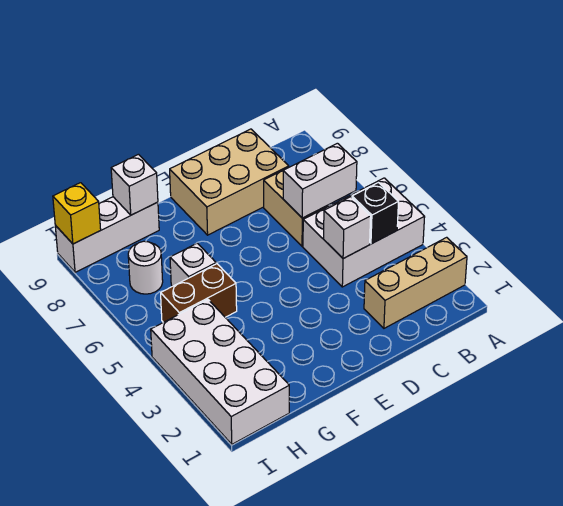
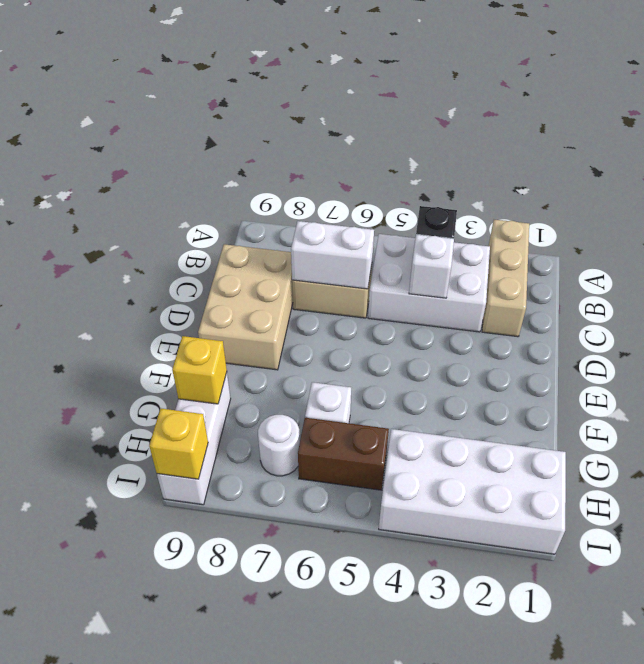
white 2x3 brick [303,178,425,287] -> white 2x3 brick turned to [368,234,490,332]
white 1x2 brick [283,143,357,218] -> white 1x2 brick turned to [291,221,374,289]
brown 1x2 brick [161,264,237,322] -> brown 1x2 brick turned to [298,418,389,490]
white 1x1 brick [111,154,158,215] -> yellow 1x1 brick [172,336,227,404]

